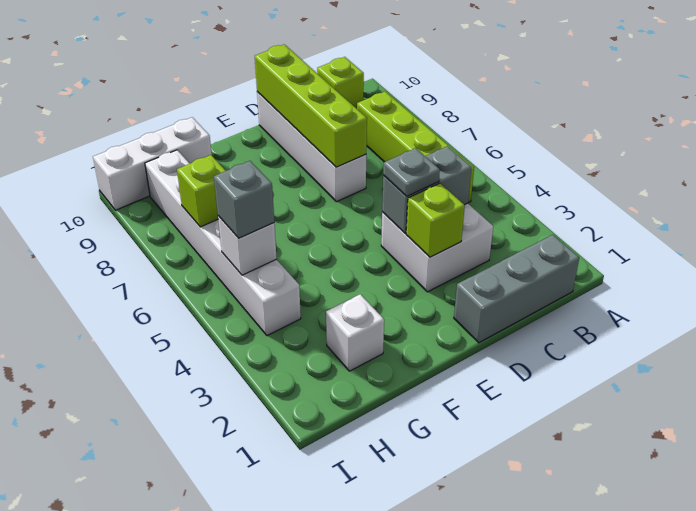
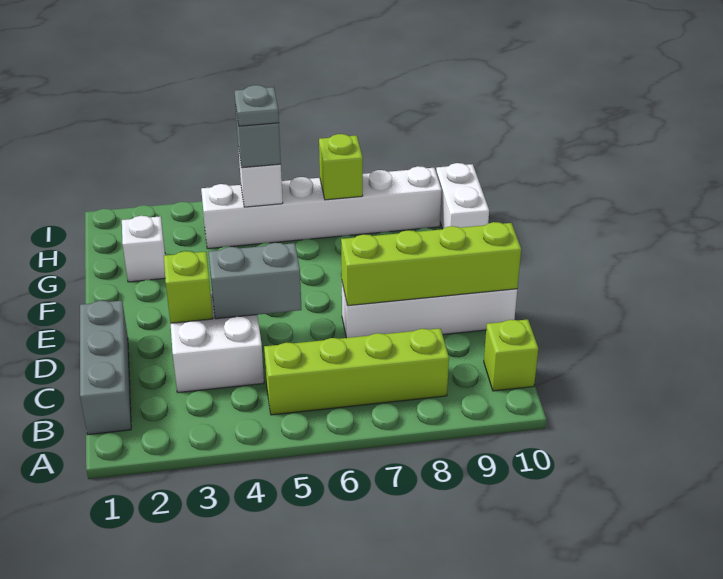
grey 1x2 brick [382,146,471,233] -> grey 1x2 brick turned to [209,243,301,319]
grey 1x1 plate [383,148,440,196] -> grey 1x1 plate moved to [235,85,279,126]
white 1x3 brick [93,117,212,210] -> white 1x2 brick [436,163,489,229]

